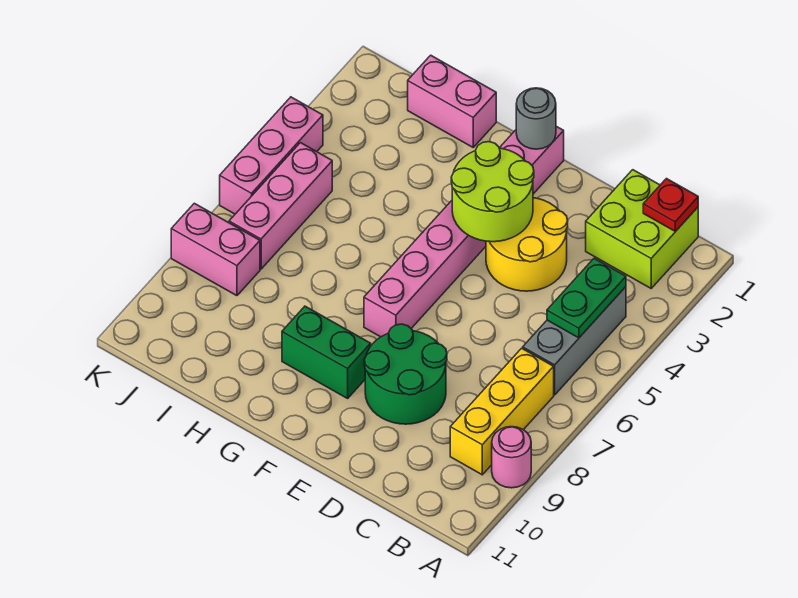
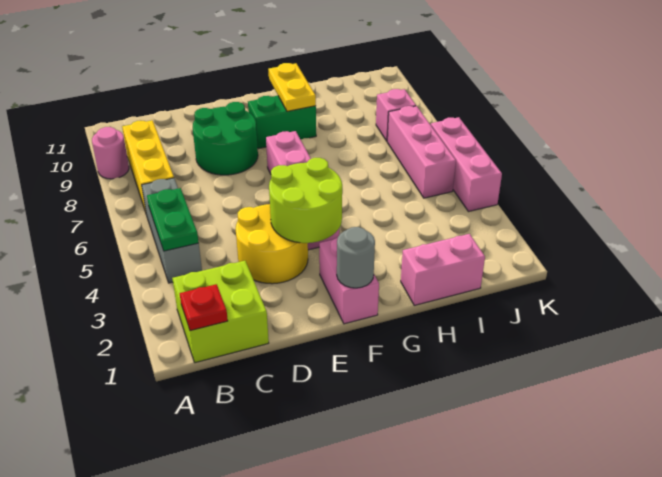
none -> yellow 1x2 plate [268,63,316,111]
pink 1x2 brick [171,203,260,296] -> pink 1x1 brick [376,89,416,141]

